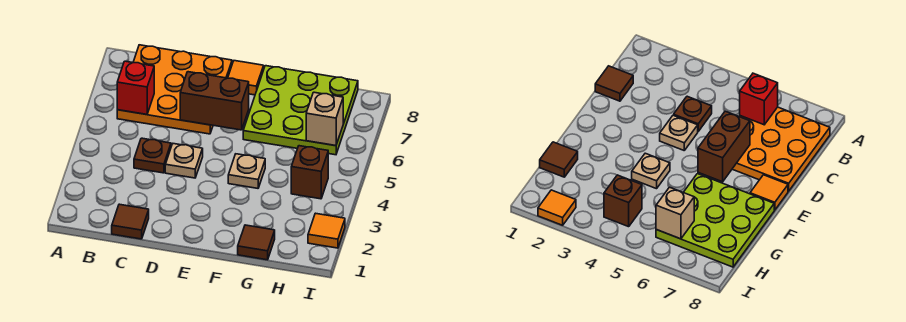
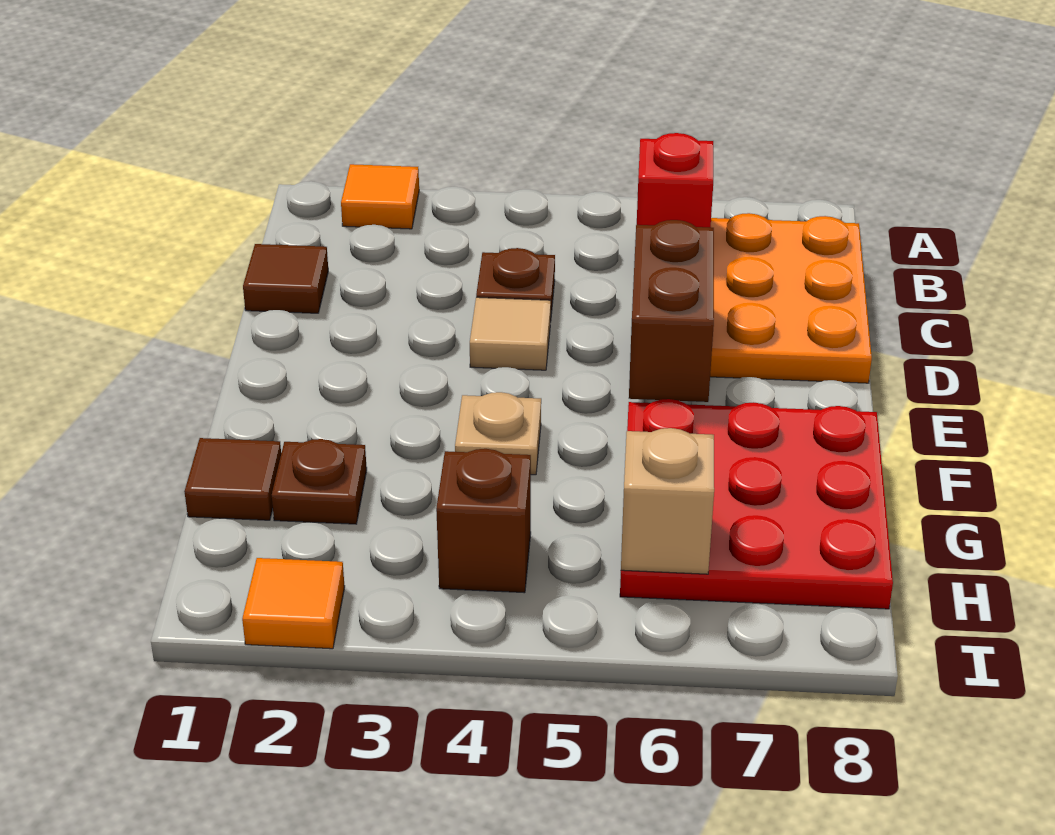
tan 1x1 plate [165,144,203,178] -> tan 1x1 tile [470,297,551,370]
orange 1x1 tile [228,61,264,95] -> orange 1x1 tile moved to [341,164,419,229]
lime 3x3 plate [243,66,358,155] -> red 3x3 plate [620,399,893,609]
none -> brown 1x1 plate [272,439,367,524]

